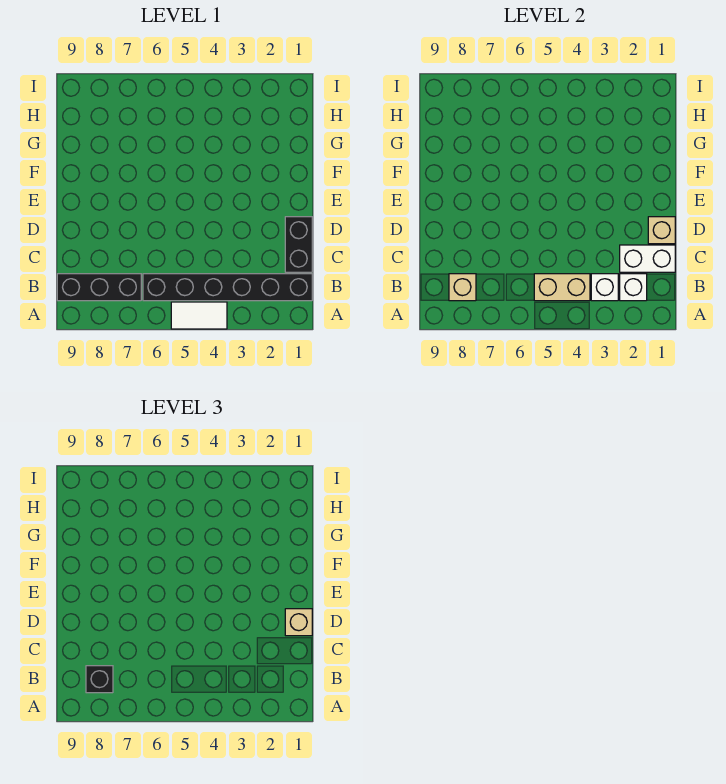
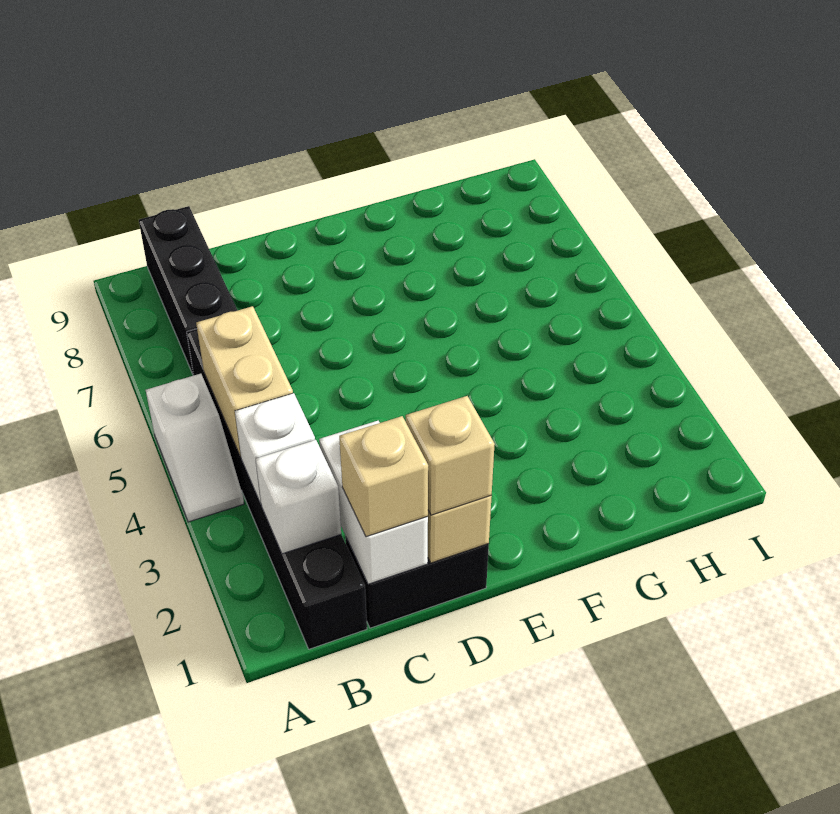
white 1x2 tile [171,302,227,329] -> white 1x2 slope [146,374,244,522]
tan 1x1 brick [449,274,476,301] -> tan 1x1 brick moved to [339,416,428,537]
black 1x1 brick [86,666,113,693] -> none

